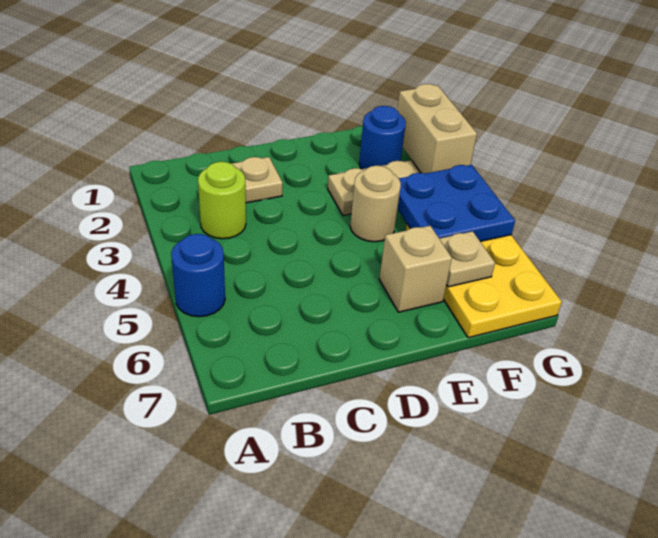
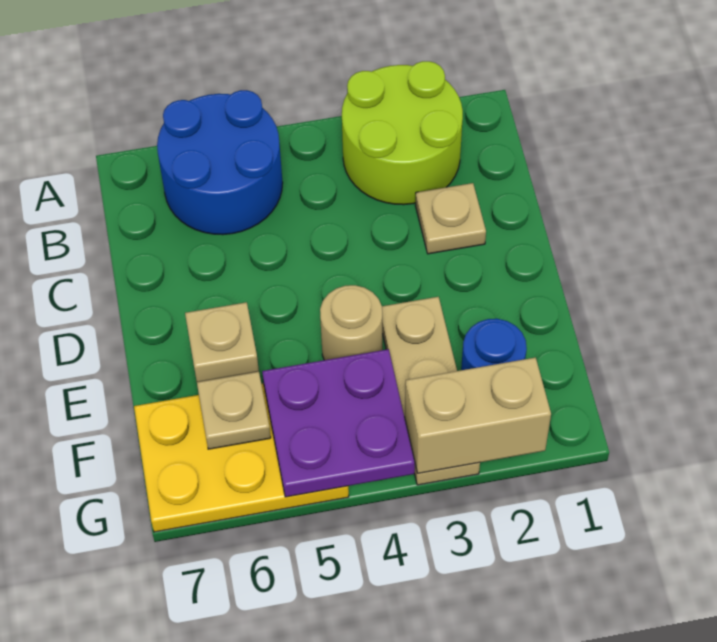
blue 1x1 round brick [171,234,225,317] -> blue 2x2 round brick [157,90,283,235]
lime 1x1 round brick [198,162,246,239] -> lime 2x2 round brick [342,61,463,205]
blue 2x2 plate [397,165,515,242] -> purple 2x2 plate [262,349,415,497]

